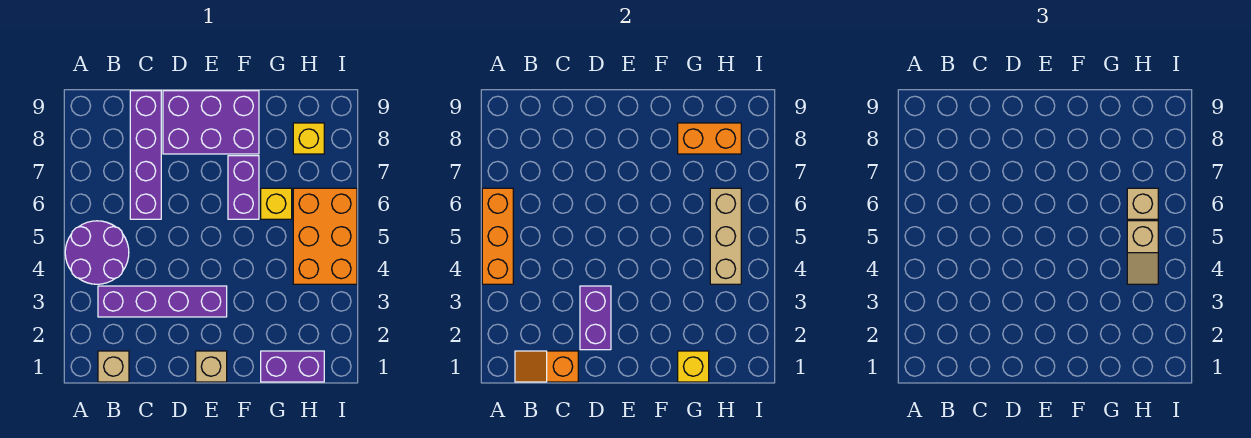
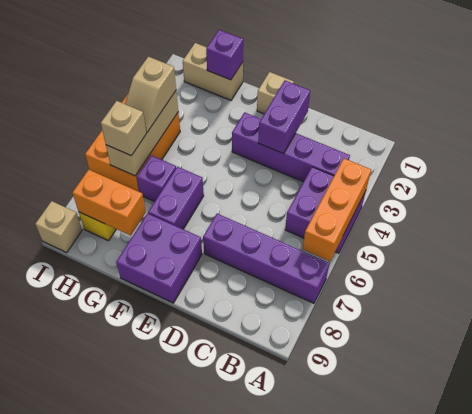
purple 2x2 round brick [65,221,129,284] -> purple 2x2 brick [285,167,366,253]
tan 1x1 brick [98,351,129,382] -> tan 1x1 brick moved to [35,201,82,252]
orange 1x2 slope [515,351,578,382] -> none
purple 1x4 brick [130,91,161,219] -> purple 1x4 brick turned to [203,214,329,303]
purple 2x3 brick [163,91,259,154] -> purple 2x2 brick [116,213,202,303]
purple 1x2 brick [261,351,324,382] -> tan 1x2 brick [183,43,243,100]
yellow 1x1 brick [678,351,709,382] -> purple 1x1 brick [206,30,243,80]
yellow 1x1 brick [261,188,292,219] -> purple 1x1 brick [137,155,176,202]
tan 1x2 slope [1127,221,1158,284] -> tan 1x2 slope turned to [125,57,176,133]

